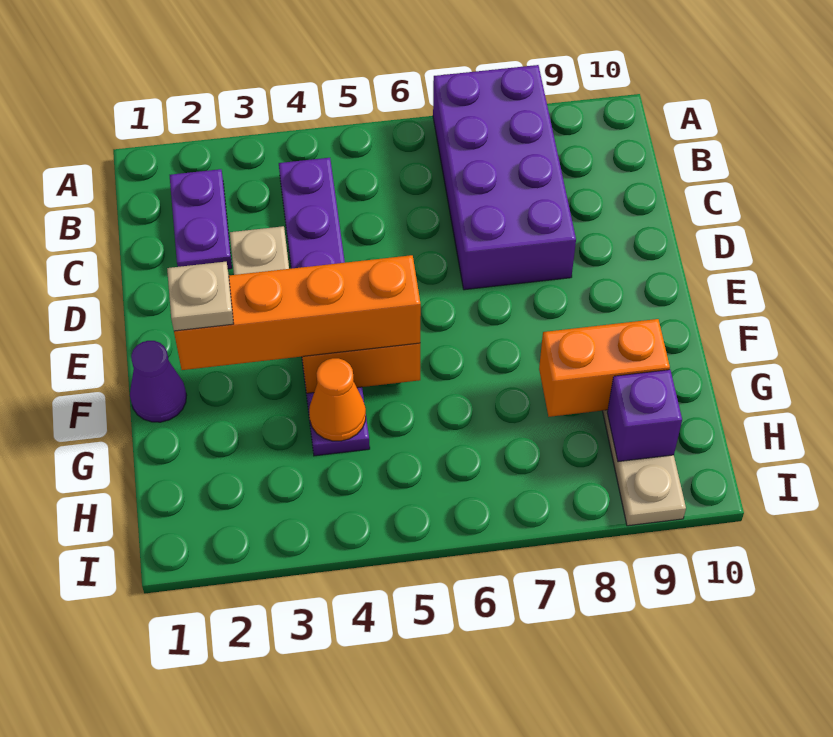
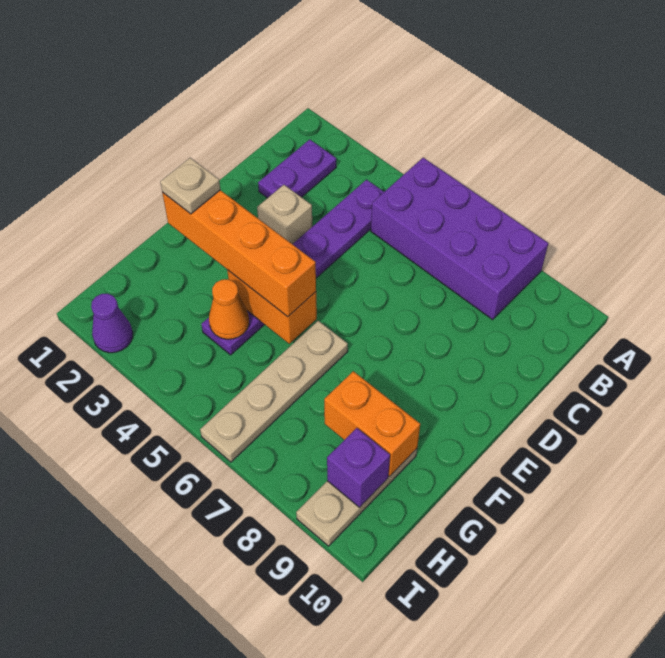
purple 2x4 brick [433,65,576,290] -> purple 2x4 brick turned to [371,158,548,320]
purple 1x1 cone [130,341,187,422] -> purple 1x1 cone moved to [91,294,133,353]
none -> tan 1x4 plate [200,321,348,462]

